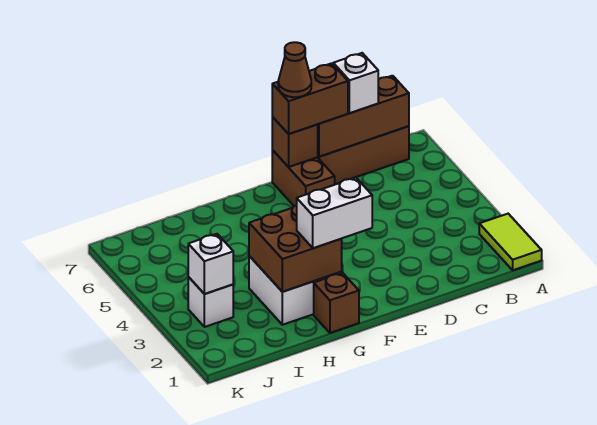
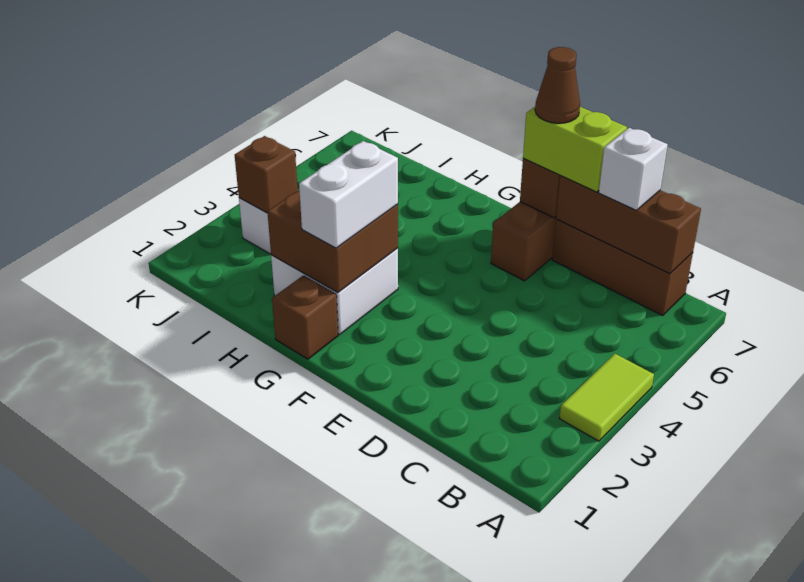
lime 1x2 tile [479,214,542,270] -> lime 1x2 tile moved to [559,354,654,441]
brown 1x2 brick [272,63,348,134] -> lime 1x2 brick [523,107,627,192]
white 1x2 brick [297,178,372,248] -> white 1x2 brick turned to [299,141,398,248]
white 1x1 brick [188,234,233,294] -> brown 1x1 brick [235,136,298,213]

